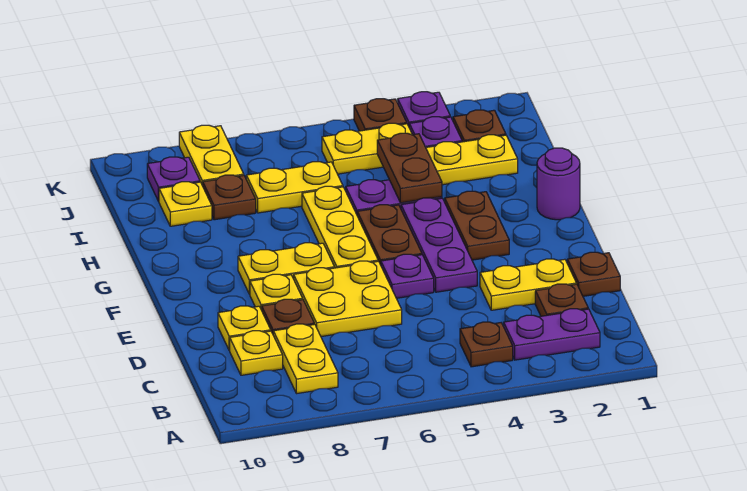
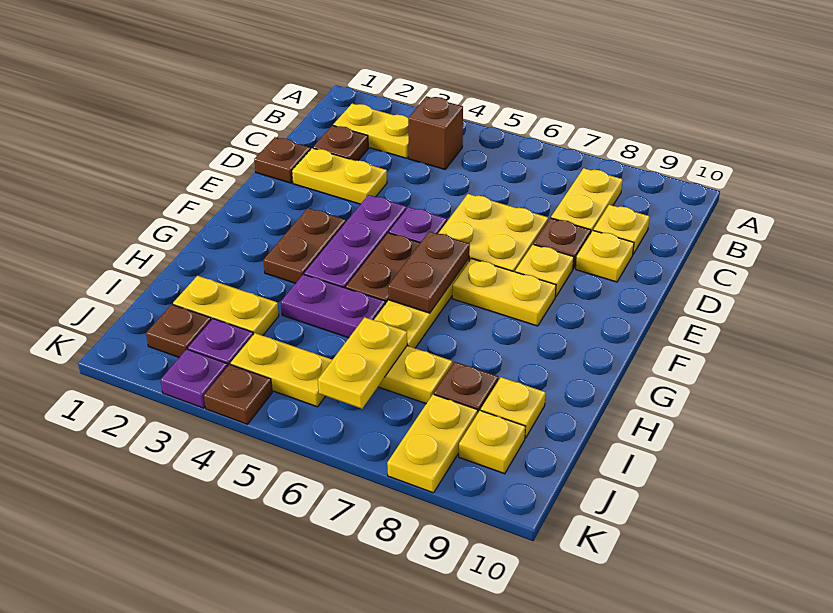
purple 1x2 plate [504,309,600,360] -> yellow 1x2 plate [333,104,409,158]
brown 1x1 plate [460,322,513,367] -> brown 1x1 brick [408,96,463,169]
purple 1x1 round brick [537,148,580,220] -> none
brown 1x2 plate [377,133,442,203] -> brown 1x2 plate moved to [388,231,470,313]
none -> yellow 1x2 plate [318,317,407,409]
purple 1x1 plate [147,157,200,201] -> yellow 1x1 plate [459,410,526,474]

